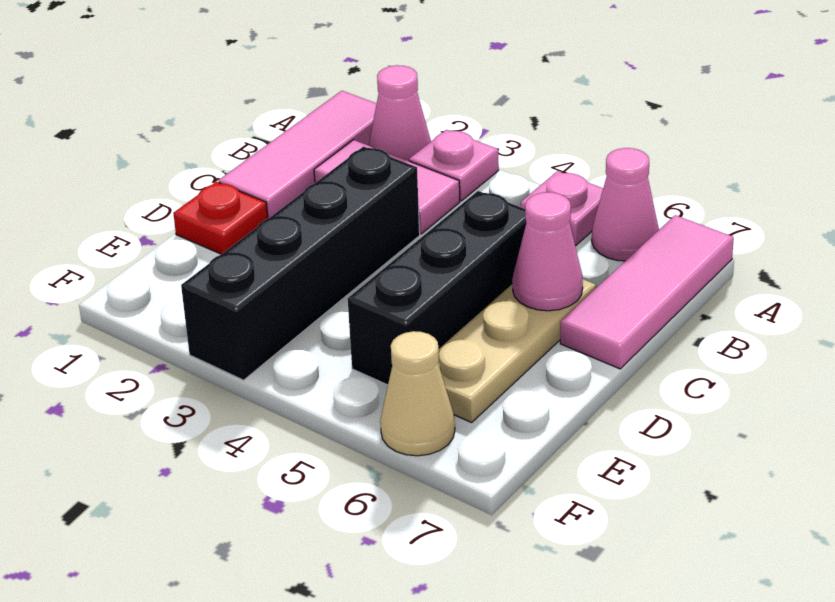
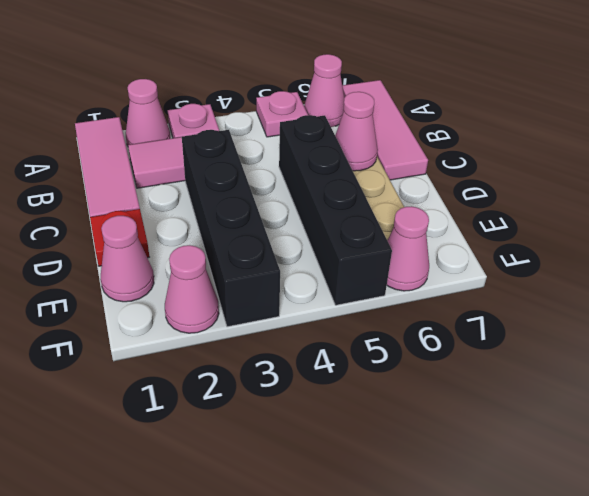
black 1x3 brick [348,191,526,385] -> black 1x4 brick [279,115,392,305]
none -> pink 1x1 cone [100,216,154,302]
none -> pink 1x1 cone [165,245,219,333]
tan 1x1 cone [380,331,455,456] -> pink 1x1 cone [387,206,429,291]

